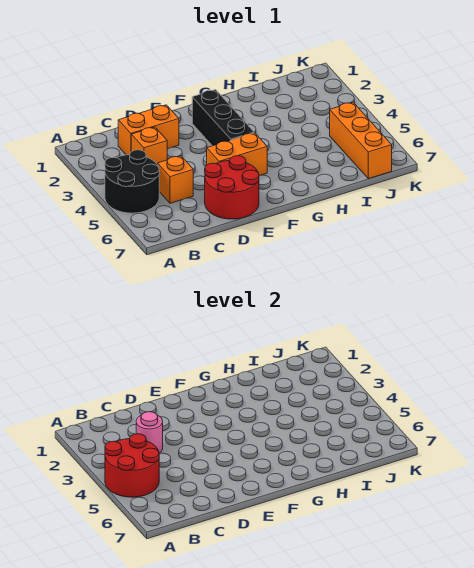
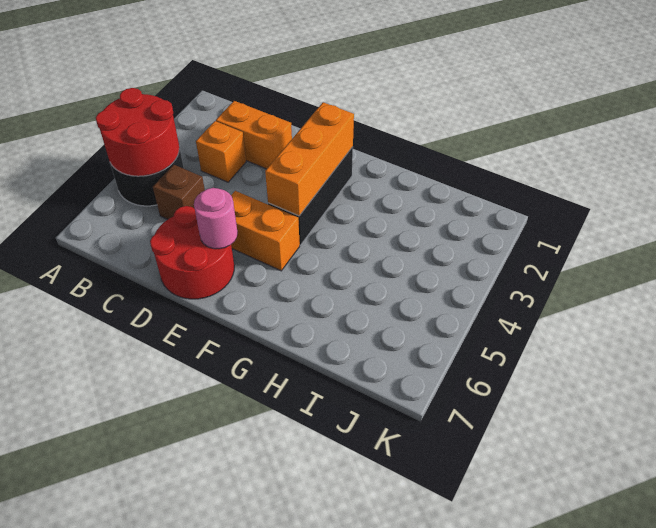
pink 1x1 round brick [136,412,163,453] -> pink 1x1 round brick moved to [194,188,238,249]
orange 1x1 brick [158,156,193,203] -> brown 1x1 brick [153,165,205,220]
orange 1x3 brick [330,102,392,179] -> orange 1x3 brick moved to [265,102,354,216]

